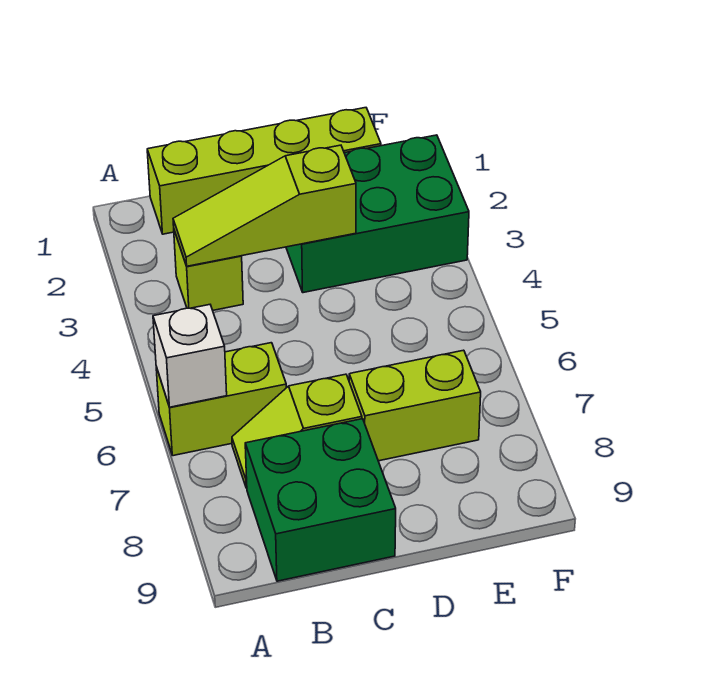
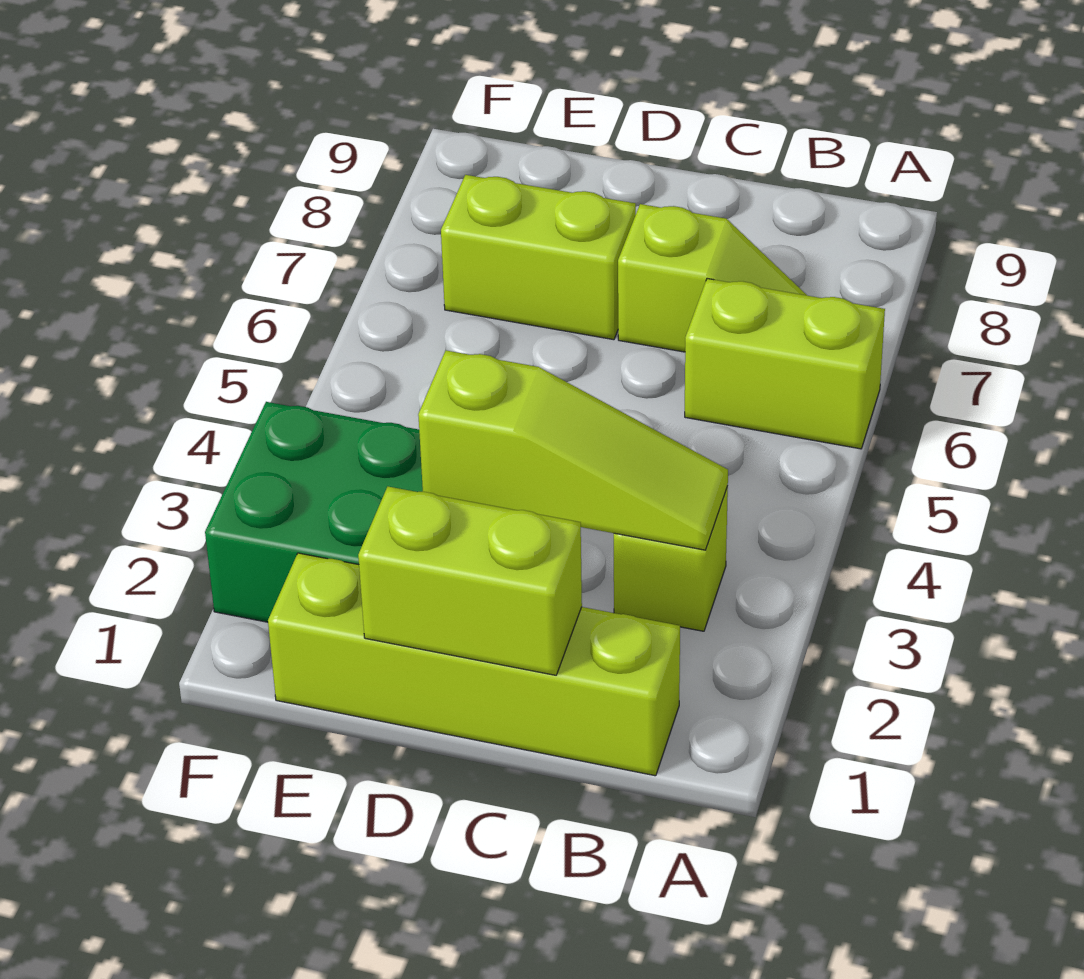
white 1x1 brick [153,305,227,407] -> none
green 2x2 brick [245,419,396,581] -> none
none -> lime 1x2 brick [358,487,582,675]

